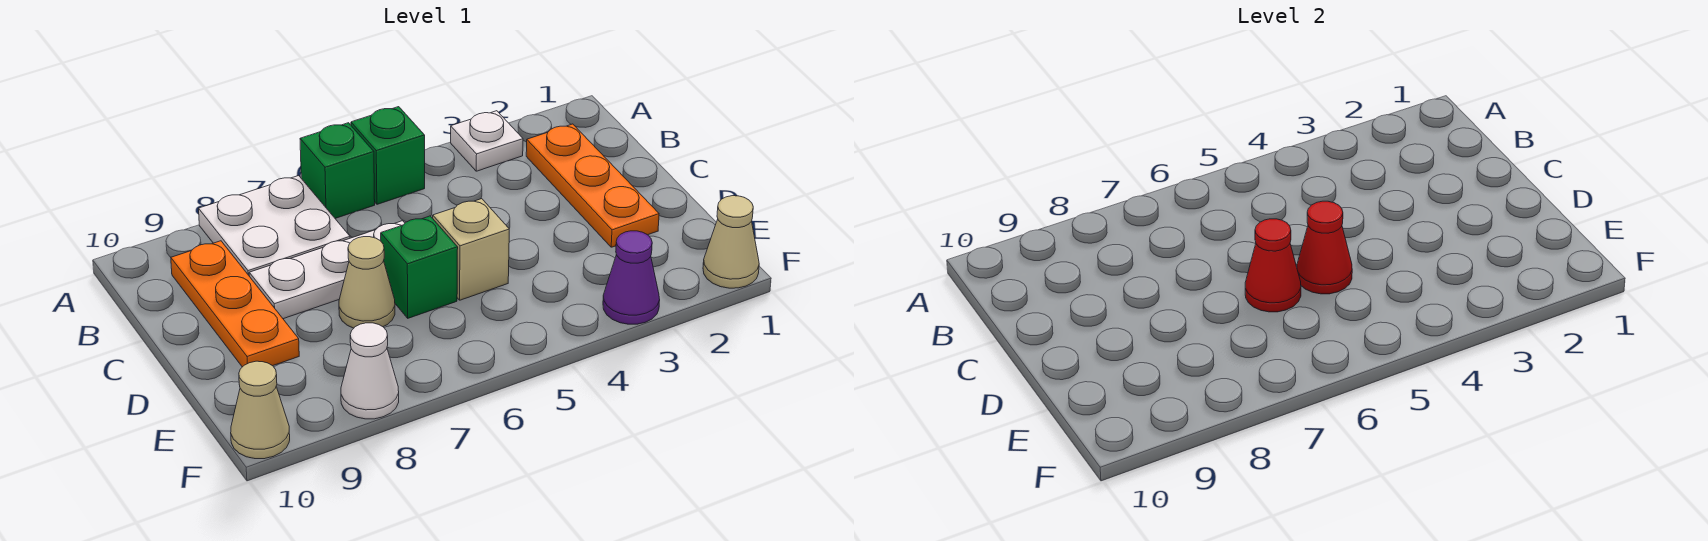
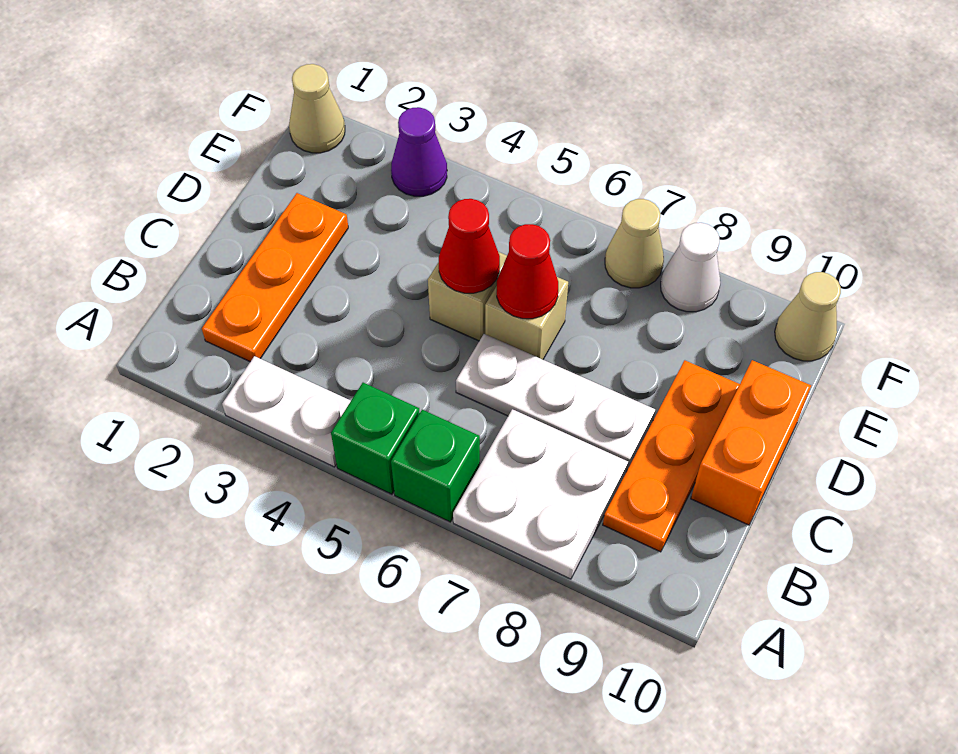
white 1x1 plate [451,111,523,171] -> white 1x2 plate [222,356,351,467]
none -> orange 1x2 brick [691,360,811,525]
green 1x1 brick [381,216,458,318] -> tan 1x1 brick [485,277,568,359]
tan 1x1 cone [339,237,395,328] -> tan 1x1 cone moved to [605,199,664,288]

